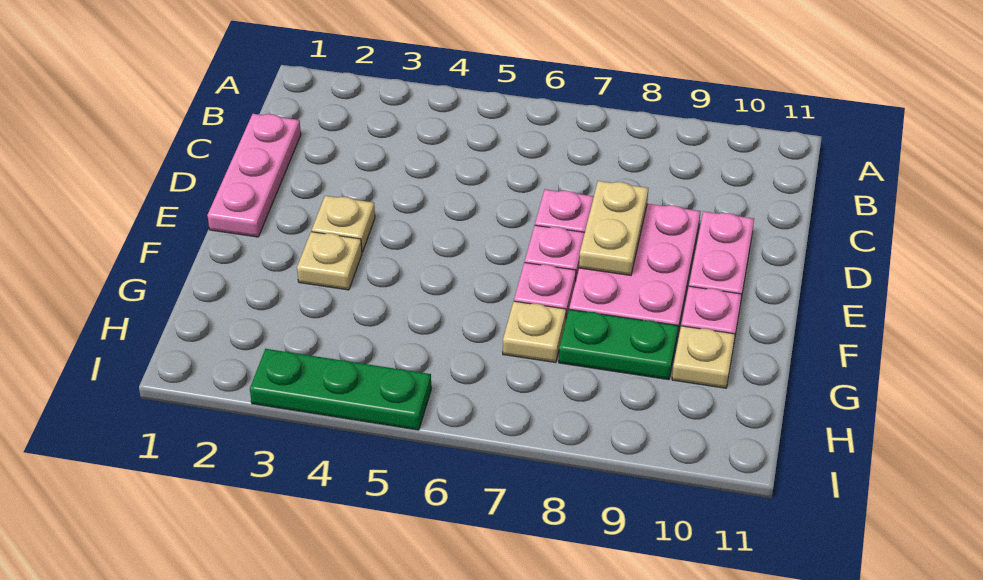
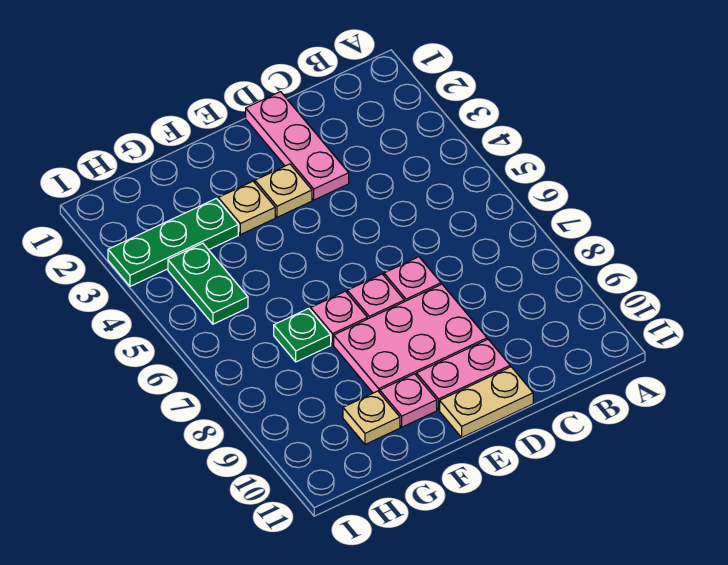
pink 1x3 plate [207,114,301,237] -> pink 1x3 plate turned to [246,92,349,200]
tan 1x2 plate [579,181,648,275] -> tan 1x2 plate moved to [440,367,533,437]
tan 1x1 plate [503,301,566,363] -> green 1x1 plate [274,309,331,362]
green 1x2 plate [559,309,678,380] -> green 1x2 plate moved to [168,243,248,324]
green 1x3 plate [250,349,431,430] -> green 1x3 plate turned to [108,199,238,286]

